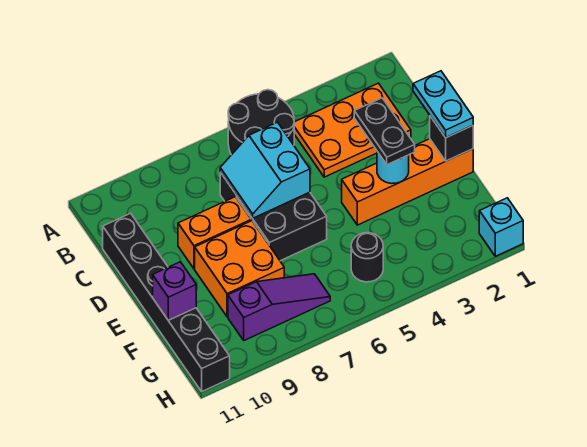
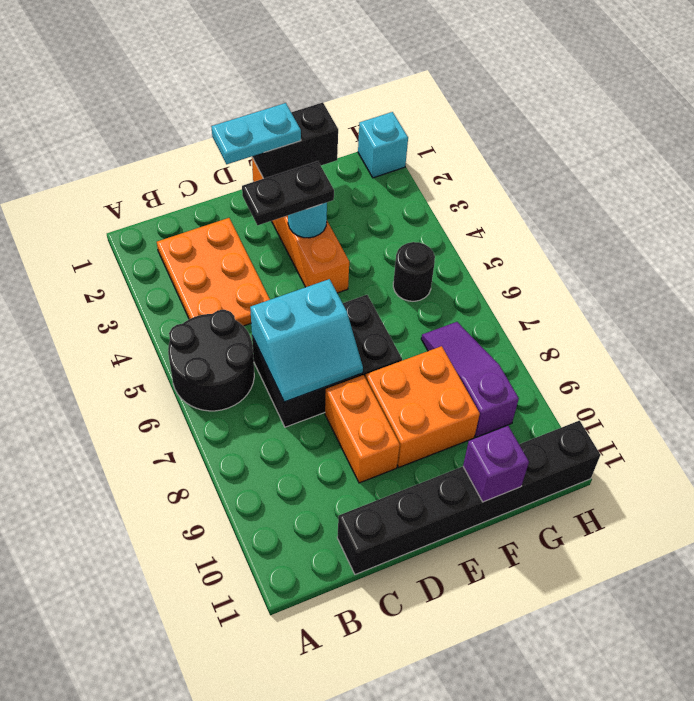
black 1x1 brick [430,116,473,161] -> black 1x2 brick [252,102,338,179]

